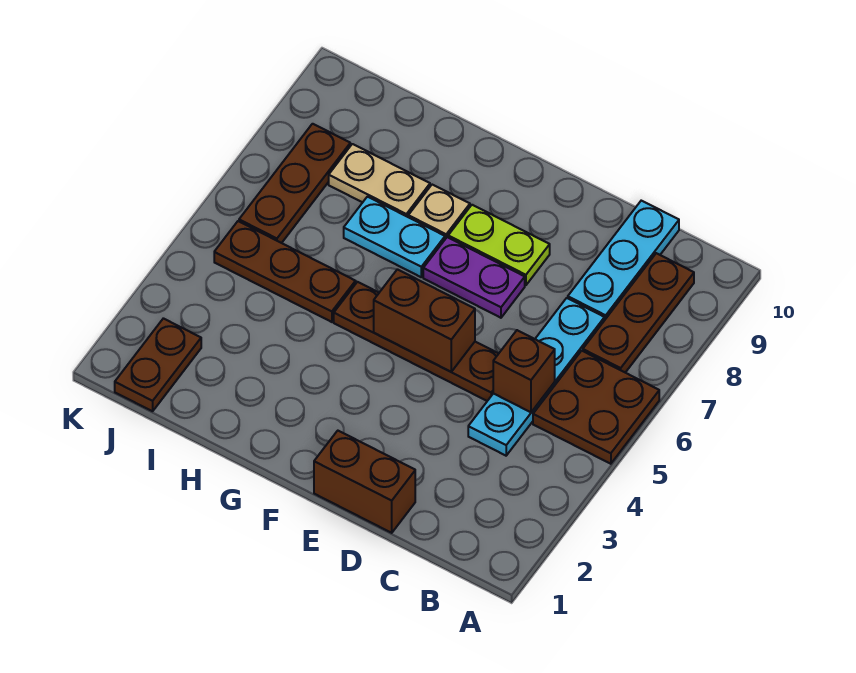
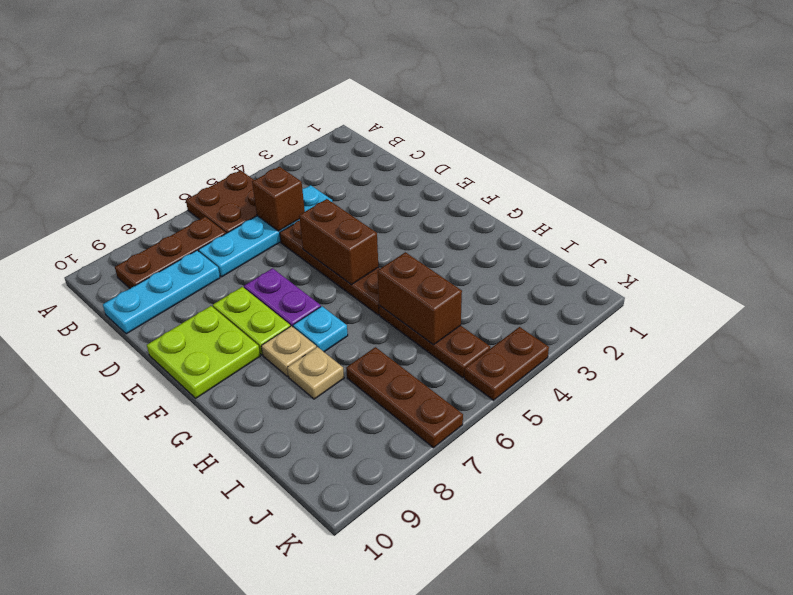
brown 1x2 brick [314,431,415,533] -> brown 1x2 brick moved to [378,252,462,345]
none -> lime 2x2 plate [147,306,260,398]
cyan 1x2 plate [344,197,445,277] -> cyan 1x1 plate [293,306,348,352]
tan 1x2 plate [329,144,430,217] -> tan 1x1 plate [287,347,344,399]
brown 1x2 plate [115,318,201,411] -> brown 1x2 plate moved to [464,327,549,400]
brown 1x3 plate [239,124,350,243] -> brown 1x3 plate turned to [346,347,463,448]

